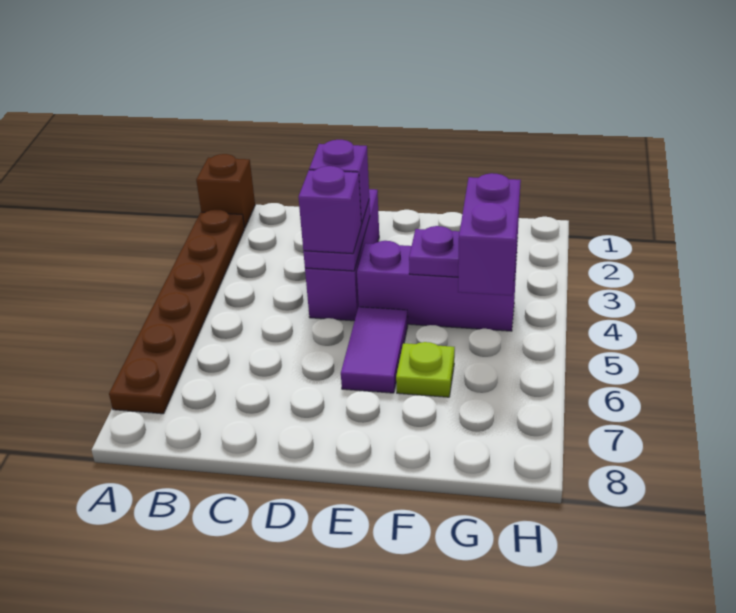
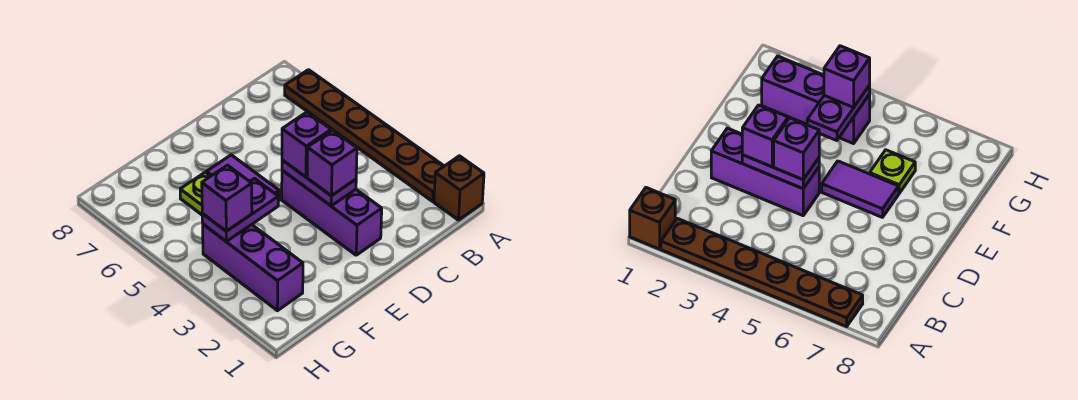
purple 1x3 brick [357,241,517,331] -> purple 1x3 brick turned to [203,224,303,311]
purple 1x2 brick [458,173,521,296] -> purple 1x1 brick [202,165,252,231]

